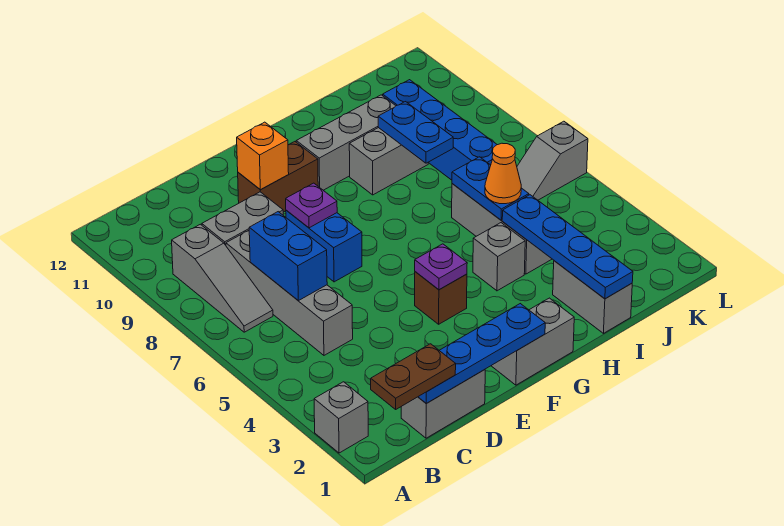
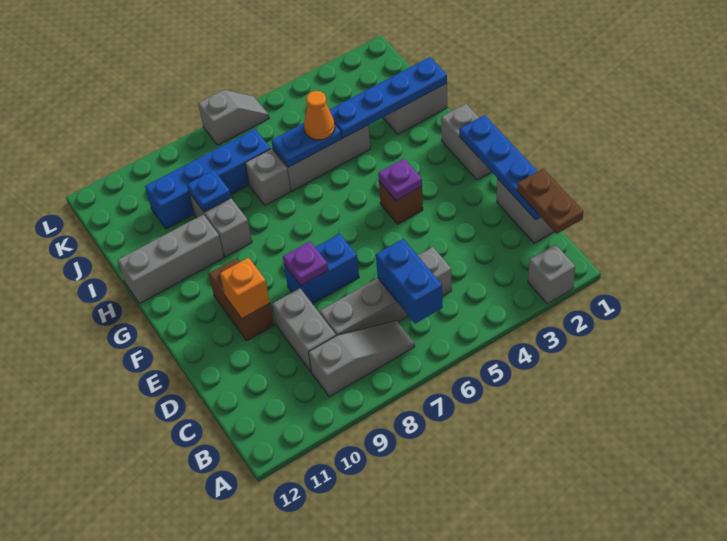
blue 1x2 brick [249,212,327,301] -> blue 1x2 brick turned to [376,239,443,324]
grey 1x3 brick [296,95,396,190] -> grey 1x3 brick turned to [118,214,224,304]
grey 1x1 brick [473,223,525,291] -> grey 1x1 brick moved to [245,149,291,205]
blue 1x2 plate [378,102,453,163] -> blue 1x1 plate [187,170,231,212]
grey 1x2 slope [517,121,588,200] -> grey 1x2 slope turned to [198,90,269,145]

